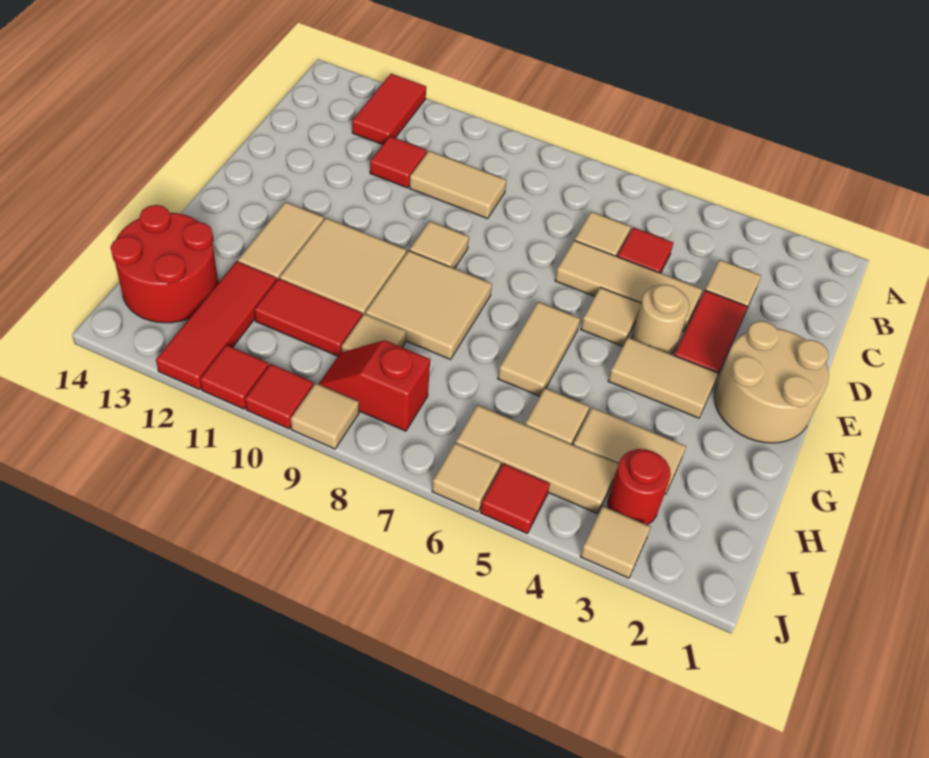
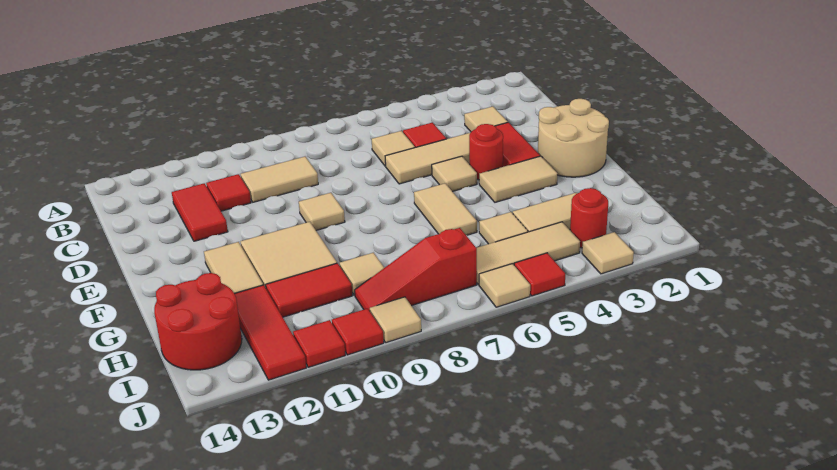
red 1x2 tile [352,74,426,145] -> red 1x2 tile moved to [172,183,228,241]
tan 1x1 round brick [632,285,689,354] -> red 1x1 round brick [469,124,503,180]
tan 2x2 tile [365,251,492,359] -> none
red 1x2 slope [319,340,430,431] -> red 1x3 slope [355,228,477,311]

